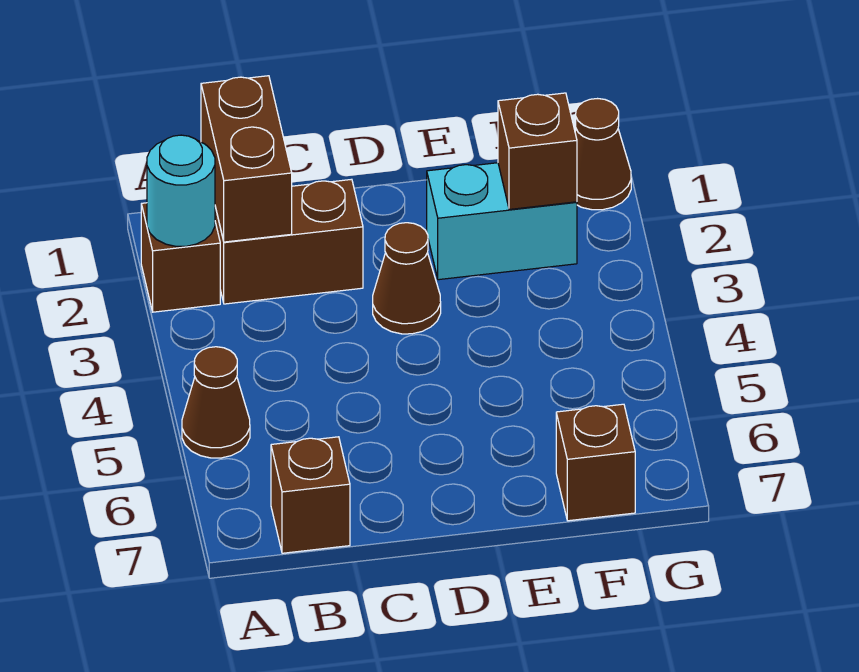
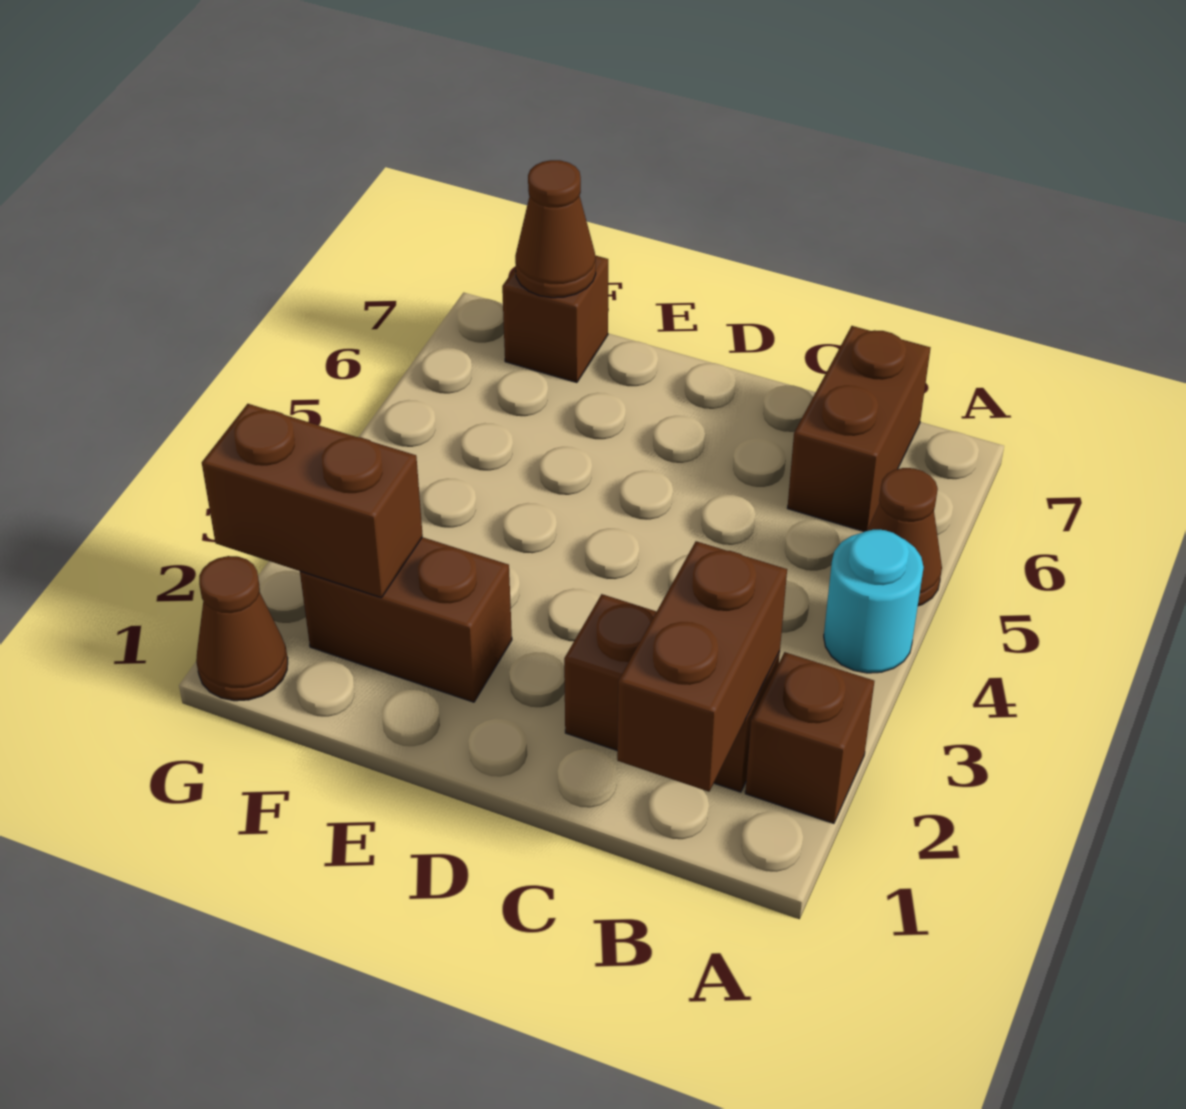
cyan 1x1 round brick [147,135,215,246] -> cyan 1x1 round brick moved to [824,530,924,673]
brown 1x1 brick [271,437,350,553] -> brown 1x2 brick [787,326,930,532]
brown 1x1 cone [373,223,441,334] -> brown 1x1 cone moved to [515,160,596,298]
cyan 1x2 brick [427,163,577,280] -> brown 1x2 brick [300,537,512,702]
brown 1x1 brick [498,93,577,210] -> brown 1x2 brick [202,404,423,598]

